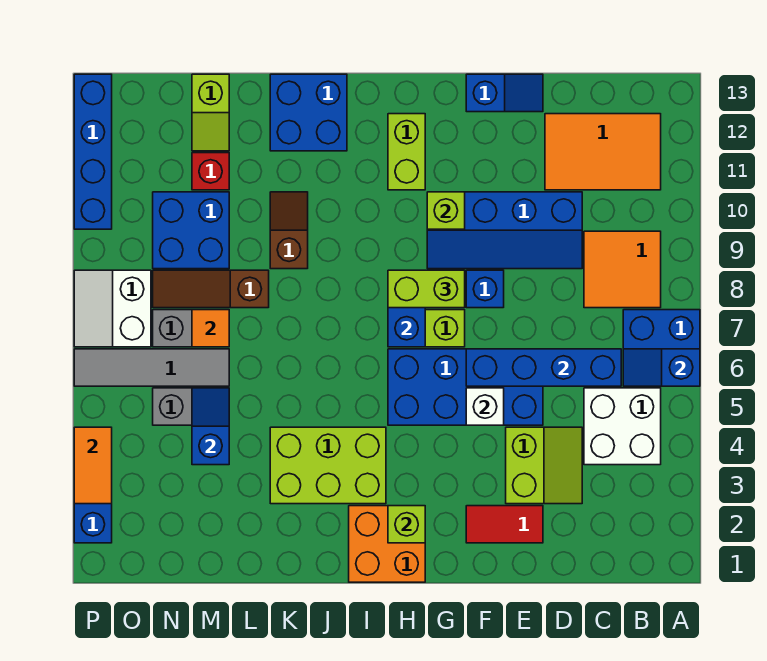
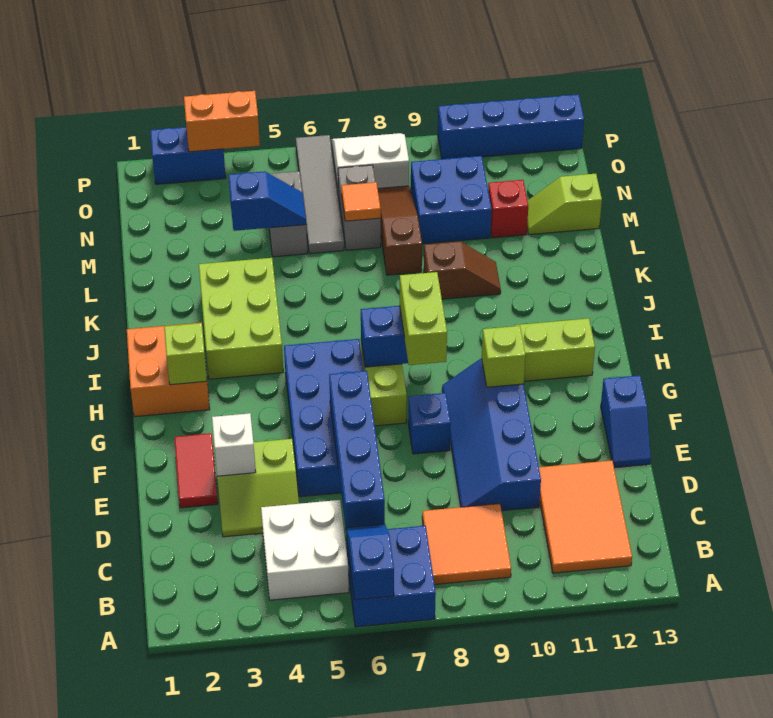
white 1x1 brick [466,388,504,425] -> white 1x1 brick moved to [212,413,256,476]
blue 2x2 brick [270,74,347,151] -> none
orange 1x2 tile [74,427,112,504] -> orange 1x2 brick [184,91,260,152]

